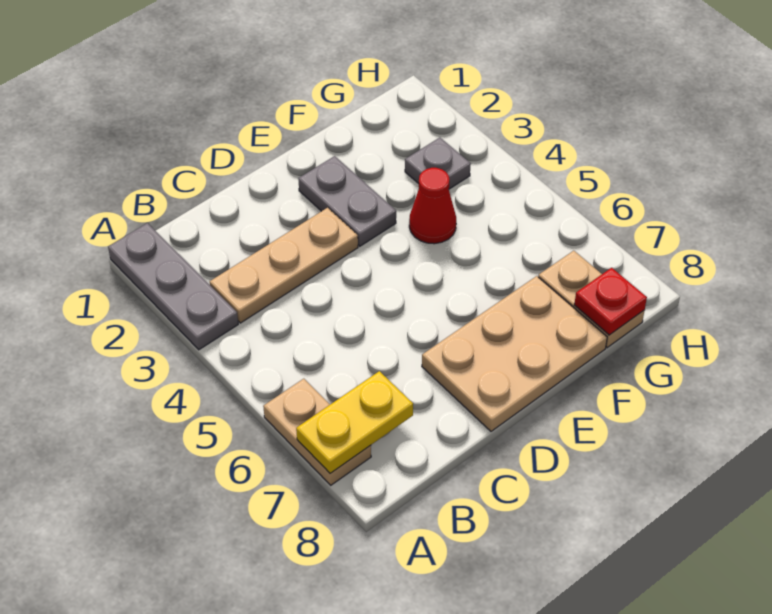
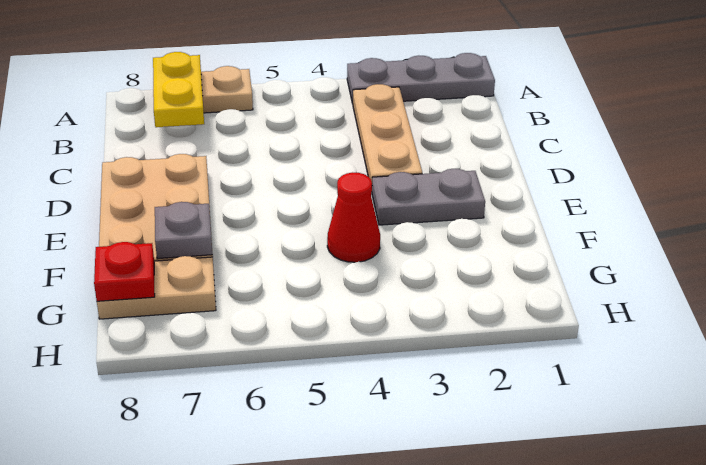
grey 1x1 plate [405,138,471,189] -> grey 1x1 plate moved to [155,202,212,259]

